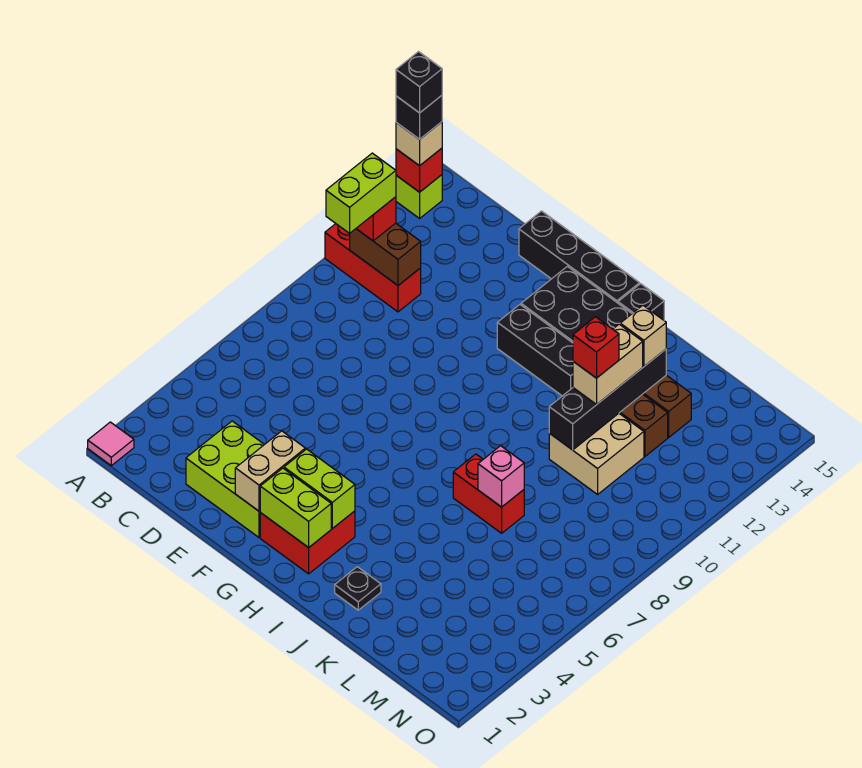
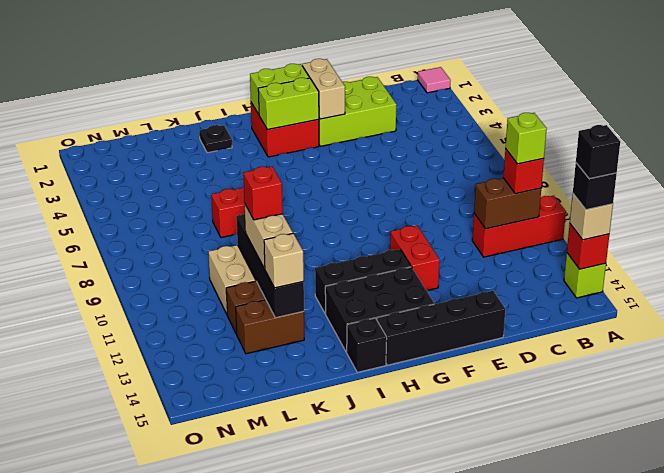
lime 1x2 brick [326,153,396,234] -> lime 1x1 brick [505,113,547,164]
none -> red 1x2 brick [390,226,440,291]
pink 1x1 brick [478,446,524,507] -> none

